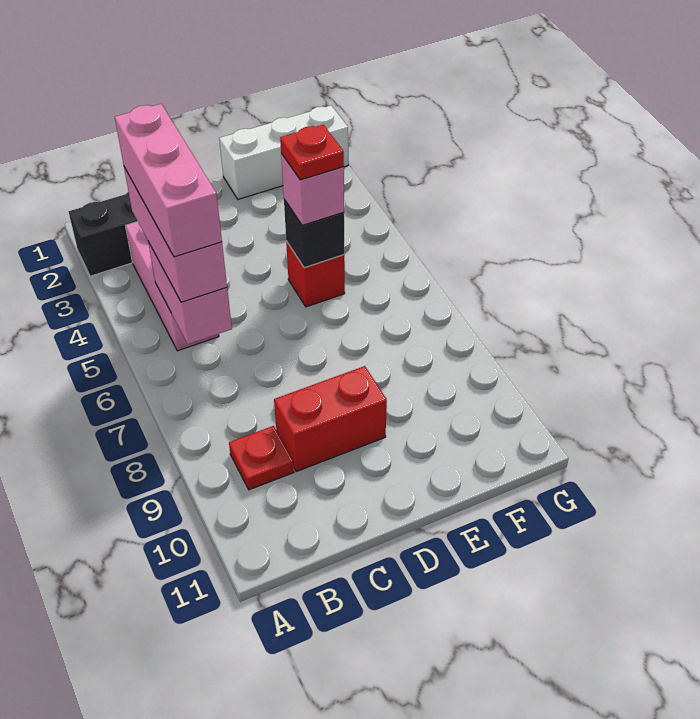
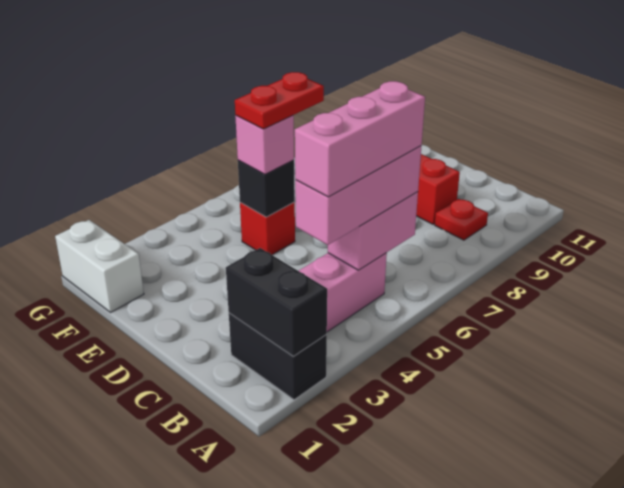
none -> black 1x2 brick [226,248,327,357]
white 1x3 brick [219,106,348,199] -> white 1x2 brick [55,220,144,312]
red 1x1 plate [280,125,344,180] -> red 1x2 plate [235,72,324,129]

